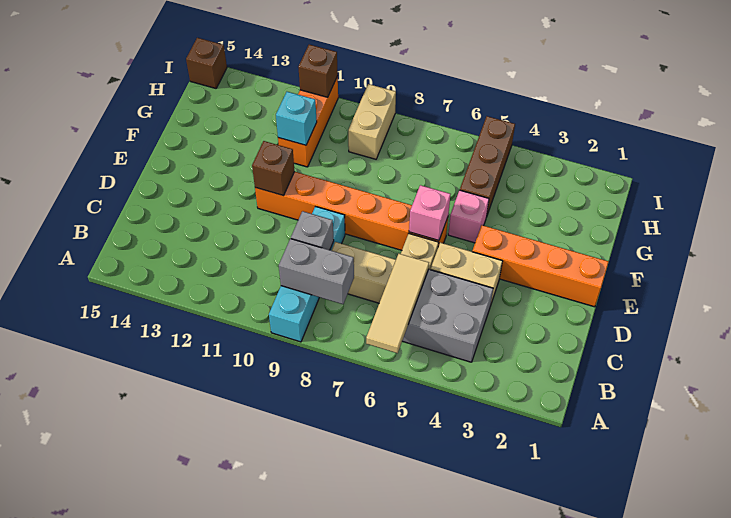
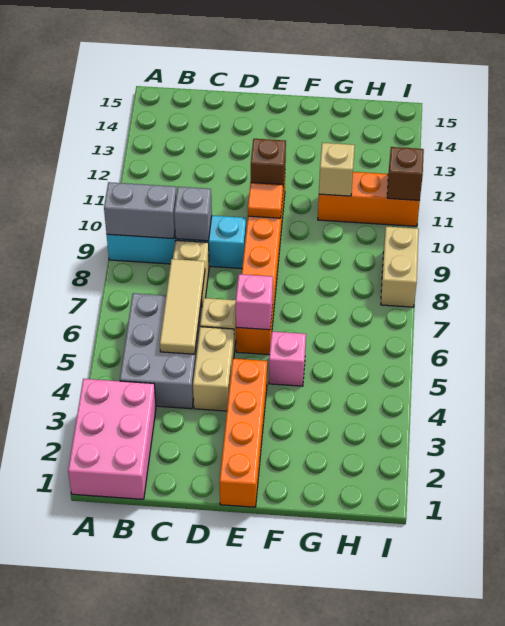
none -> pink 2x3 brick [68,379,156,499]
tan 1x3 tile [366,254,429,353] -> tan 1x3 tile turned to [160,259,205,354]
grey 1x2 brick [279,239,354,304] -> grey 1x2 brick turned to [104,182,177,239]
none -> orange 1x1 tile [248,183,283,218]
brown 1x3 brick [460,116,515,217] -> none
cyan 1x1 brick [276,92,317,145] -> tan 1x1 brick [319,143,355,196]
tan 1x2 brick [348,84,396,159] -> tan 1x2 brick turned to [381,227,419,307]
brown 1x1 brick [186,38,227,88] -> none

